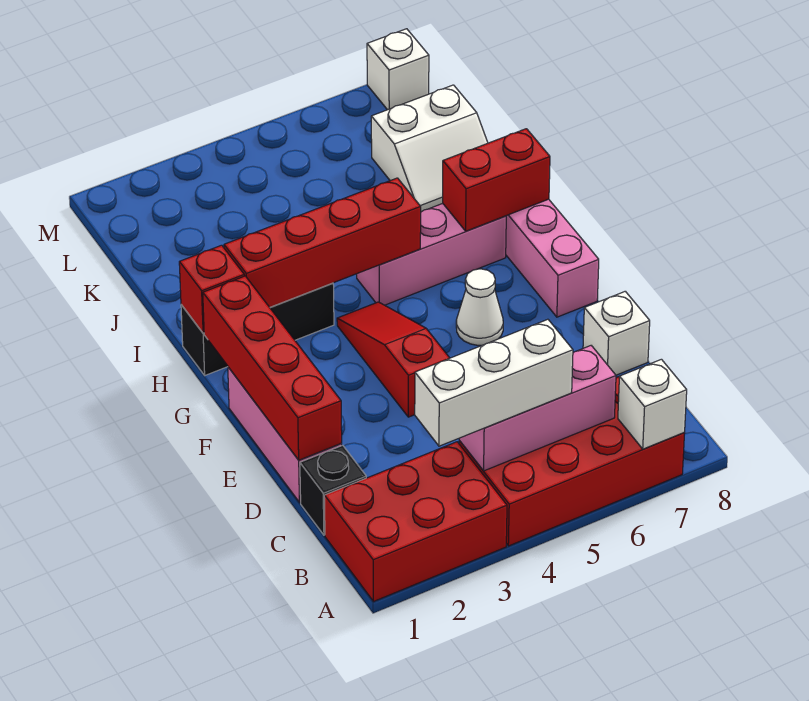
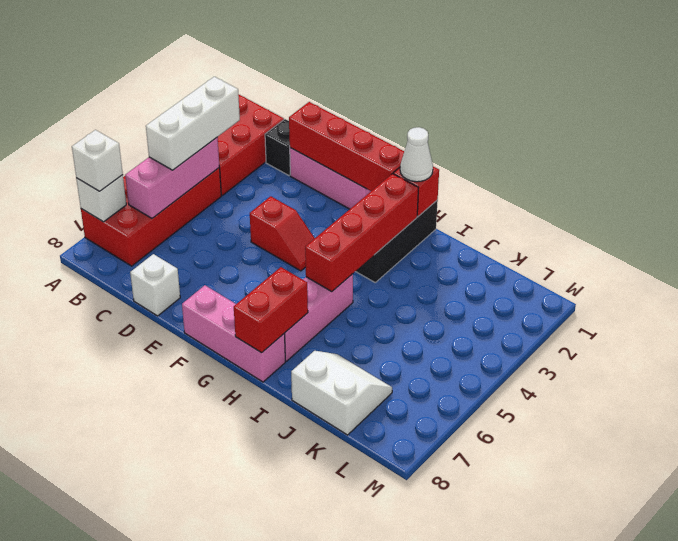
red 1x3 slope [337,302,449,417] -> red 1x2 slope [250,196,315,271]
white 1x1 cone [456,269,503,345] -> white 1x1 cone moved to [400,127,433,182]
white 2x2 slope [371,85,488,212] -> white 2x2 slope turned to [291,351,392,435]
white 1x1 brick [367,29,429,110] -> white 1x1 brick moved to [72,130,123,191]

